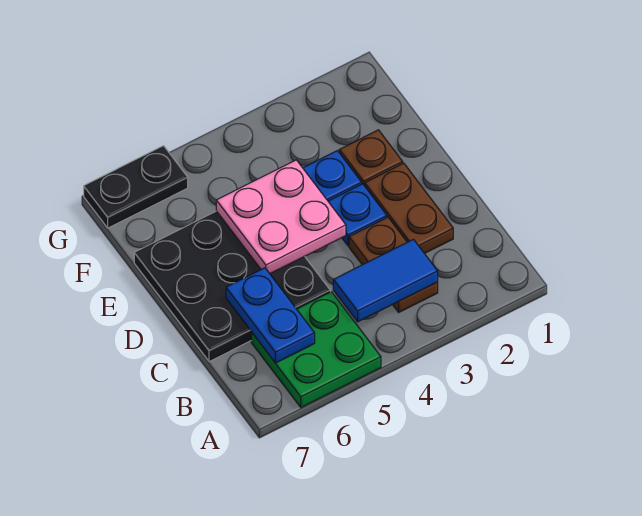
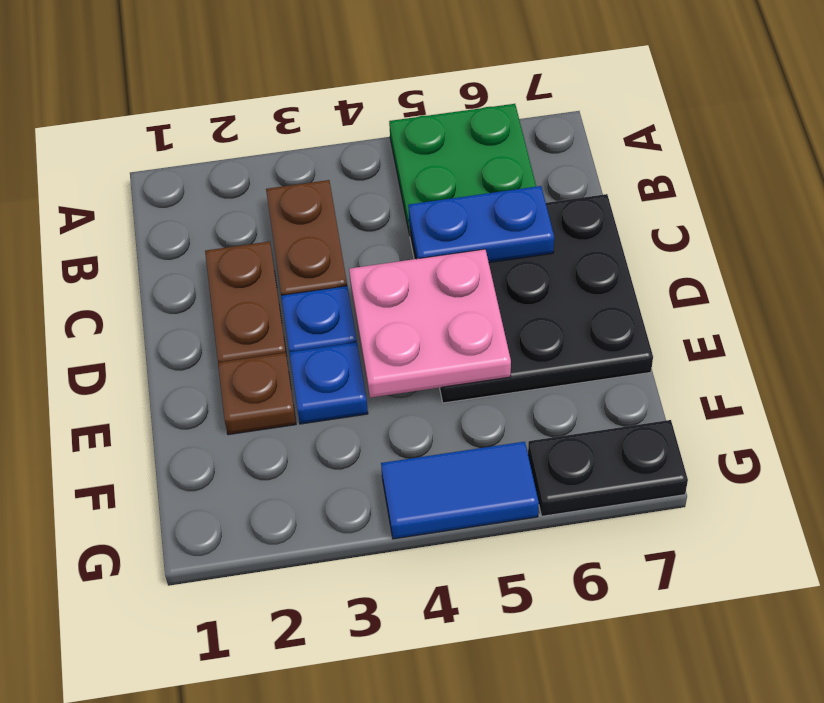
blue 1x2 tile [333,239,438,322] -> blue 1x2 tile moved to [381,442,539,539]
blue 1x2 plate [226,268,315,363] -> blue 1x2 plate turned to [408,186,554,263]

